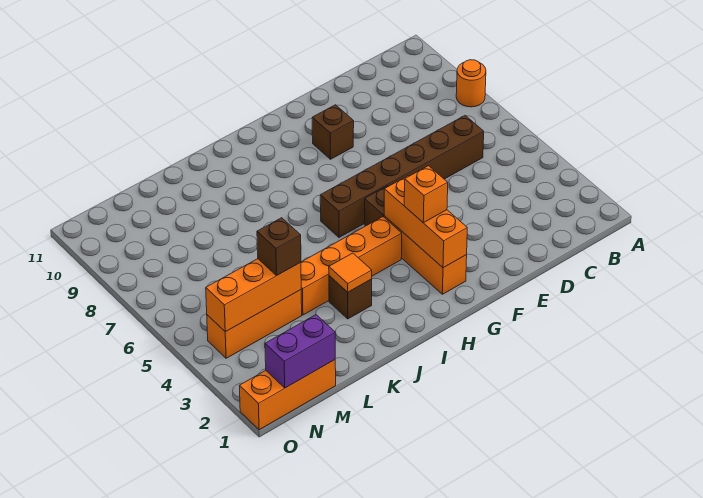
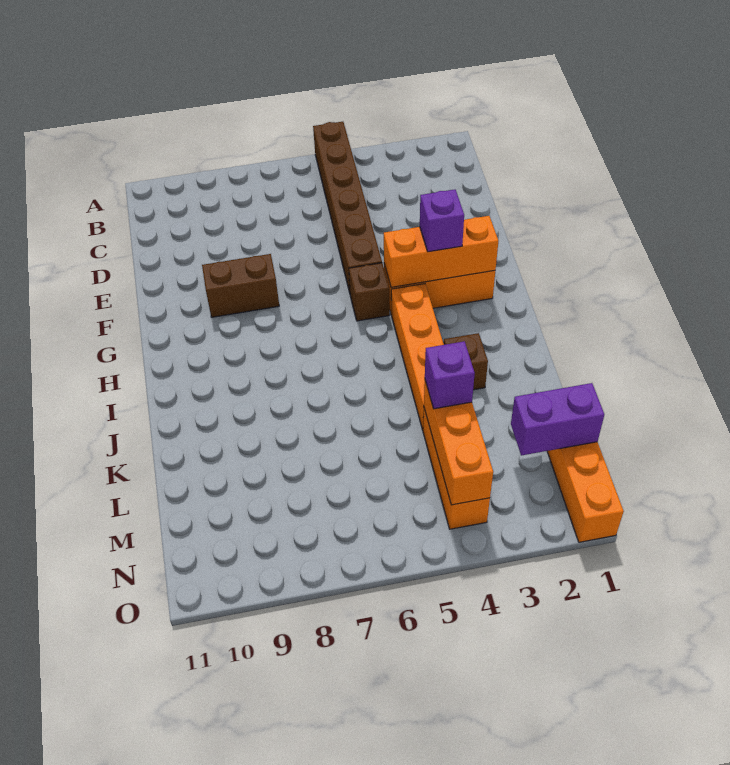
orange 1x1 round brick [456,60,486,107] -> none
brown 1x6 brick [320,116,484,237] -> brown 1x6 brick moved to [313,122,382,293]
brown 1x1 brick [312,105,354,159] -> brown 1x2 brick [202,254,279,317]
orange 1x1 brick [404,166,448,223] -> purple 1x1 brick [420,190,464,252]
orange 1x1 tile [329,253,372,292] -> none
brown 1x1 brick [257,218,301,276] -> purple 1x1 brick [425,341,475,409]
purple 1x2 brick [265,315,335,388] -> purple 1x2 brick turned to [511,383,604,456]

